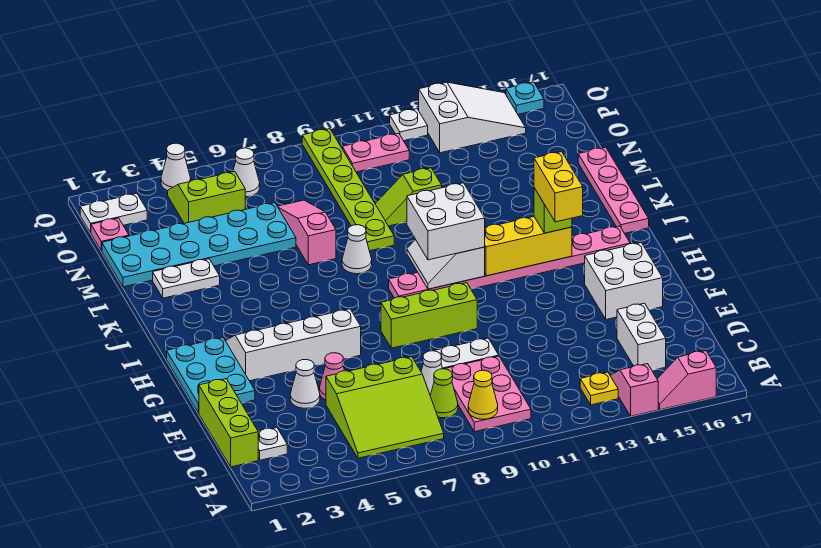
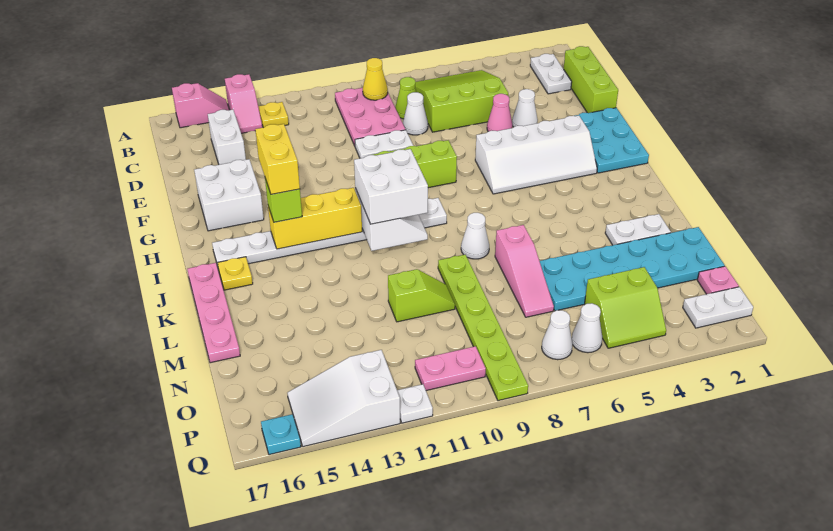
white 1x1 plate [258,428,287,460] -> white 1x2 plate [530,54,572,94]
pink 1x8 plate [389,226,630,298] -> white 1x8 plate [212,198,447,270]
none -> yellow 1x1 plate [218,257,253,290]
white 1x1 cone [161,143,191,191] -> white 1x1 cone moved to [542,310,573,360]

